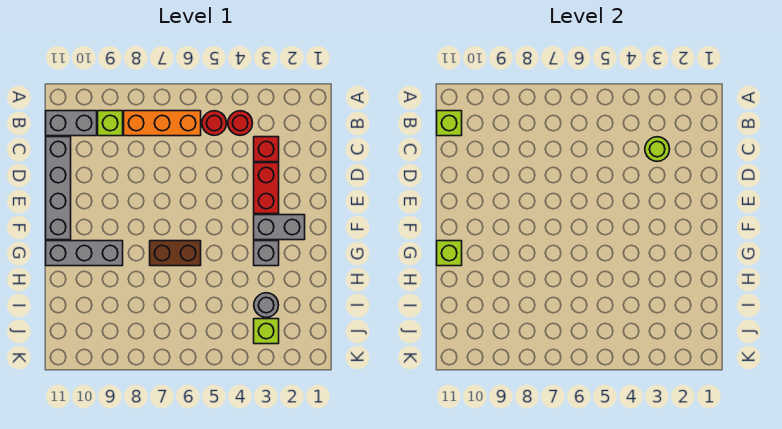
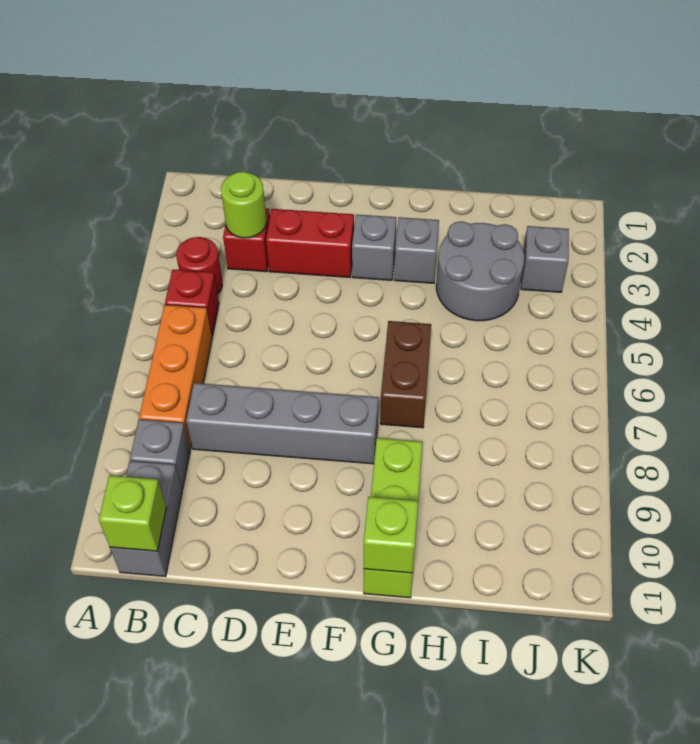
red 1x1 round brick [202,111,227,135] -> red 1x1 brick [165,270,219,336]
lime 1x1 brick [98,111,123,136] -> grey 1x1 brick [130,419,190,490]
grey 1x4 brick [46,137,71,240] -> grey 1x4 brick moved to [186,383,378,464]
grey 1x2 brick [254,215,305,240] -> grey 1x1 brick [352,214,396,280]
grey 1x3 brick [46,241,123,266] -> lime 1x3 brick [364,438,423,598]
grey 1x1 round brick [254,293,279,317] -> grey 2x2 round brick [436,221,524,321]
lime 1x1 brick [254,319,279,344] -> grey 1x1 brick [521,226,569,292]

